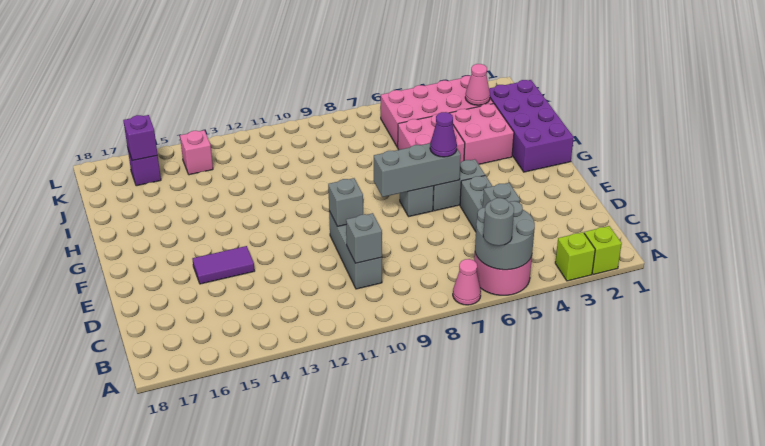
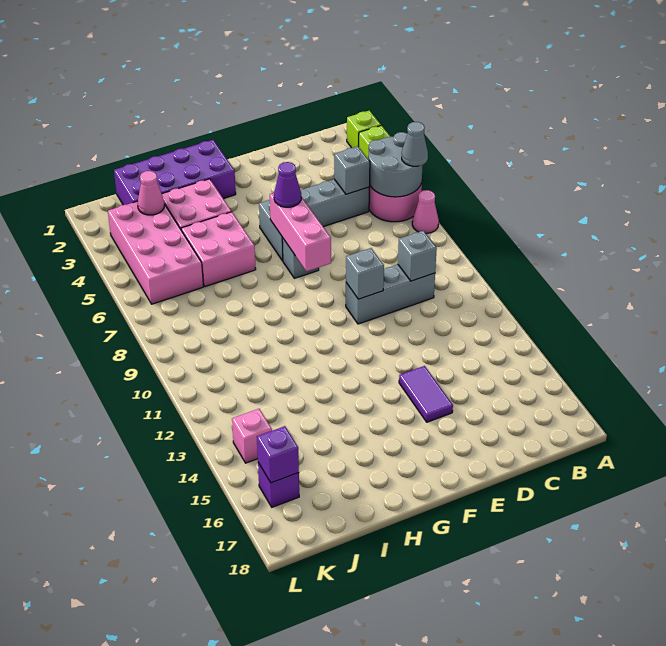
grey 1x1 round brick [483,198,514,246] -> grey 1x1 cone [402,122,428,166]
grey 1x3 brick [374,143,461,197] -> pink 1x3 brick [270,193,331,271]

